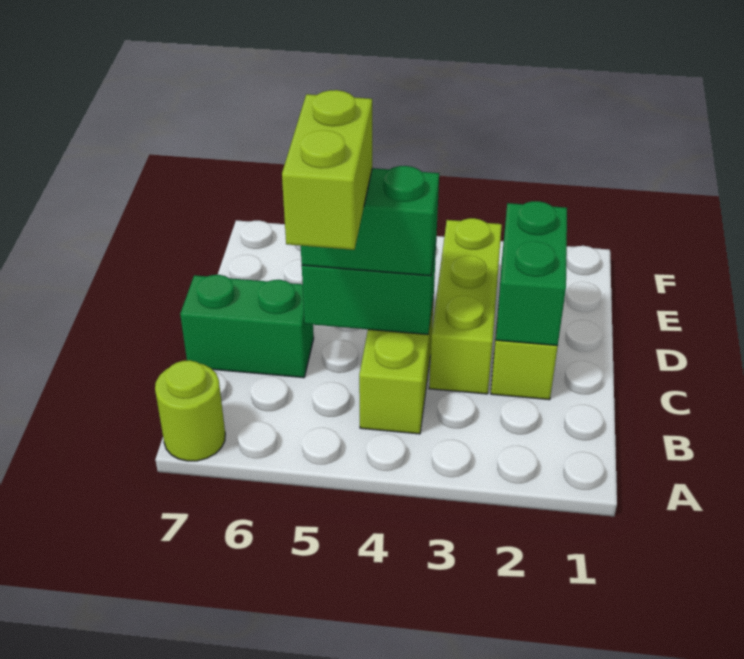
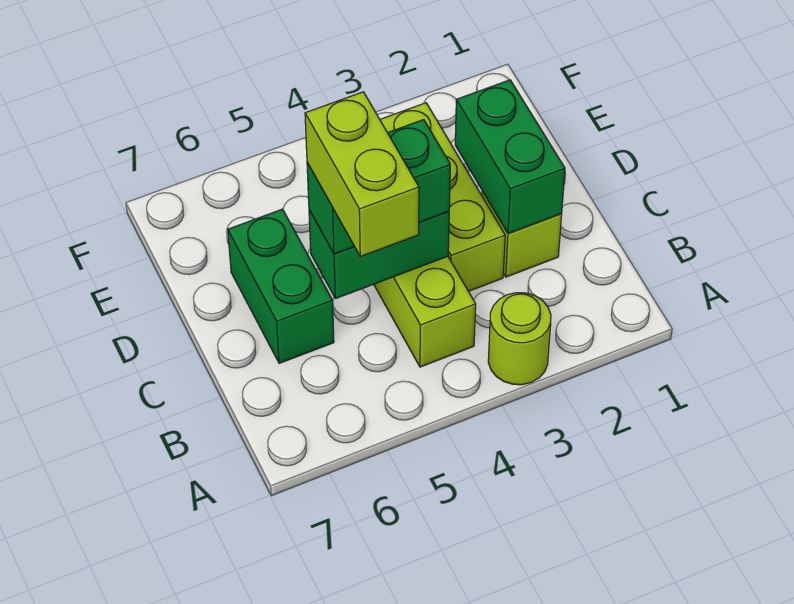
lime 1x1 round brick [155,360,225,461] -> lime 1x1 round brick moved to [488,293,551,385]
green 1x2 brick [180,275,314,378] -> green 1x2 brick turned to [228,209,334,363]

